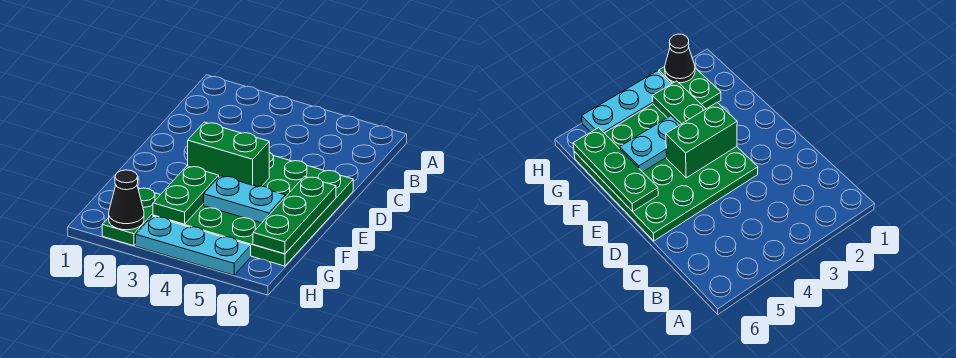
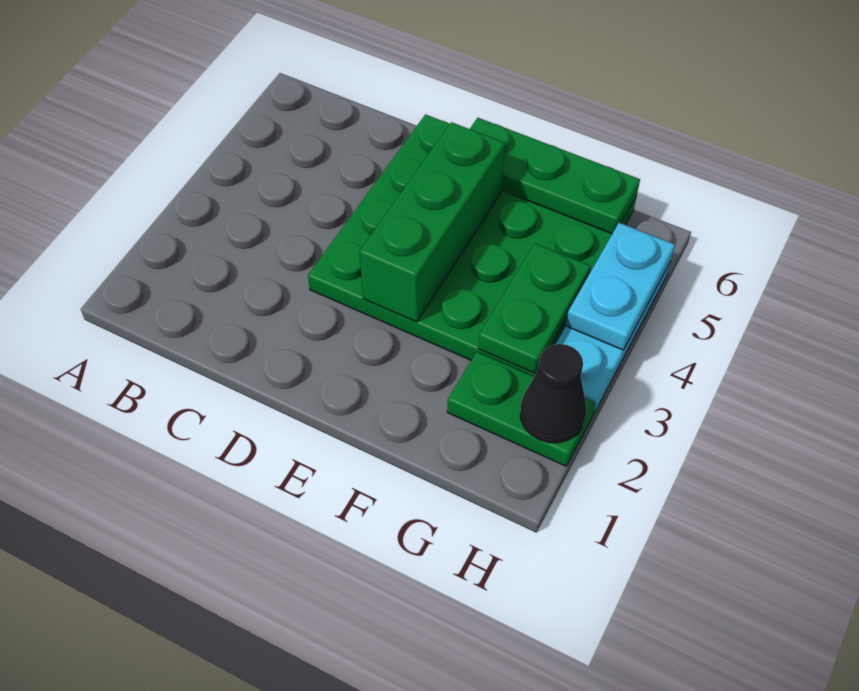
green 1x2 brick [188,122,269,187] -> green 1x3 brick [359,122,505,322]
green 1x2 plate [153,166,219,224] -> green 1x2 plate turned to [478,243,591,373]
cyan 1x2 plate [204,176,285,223] -> cyan 1x2 plate moved to [566,223,675,350]

